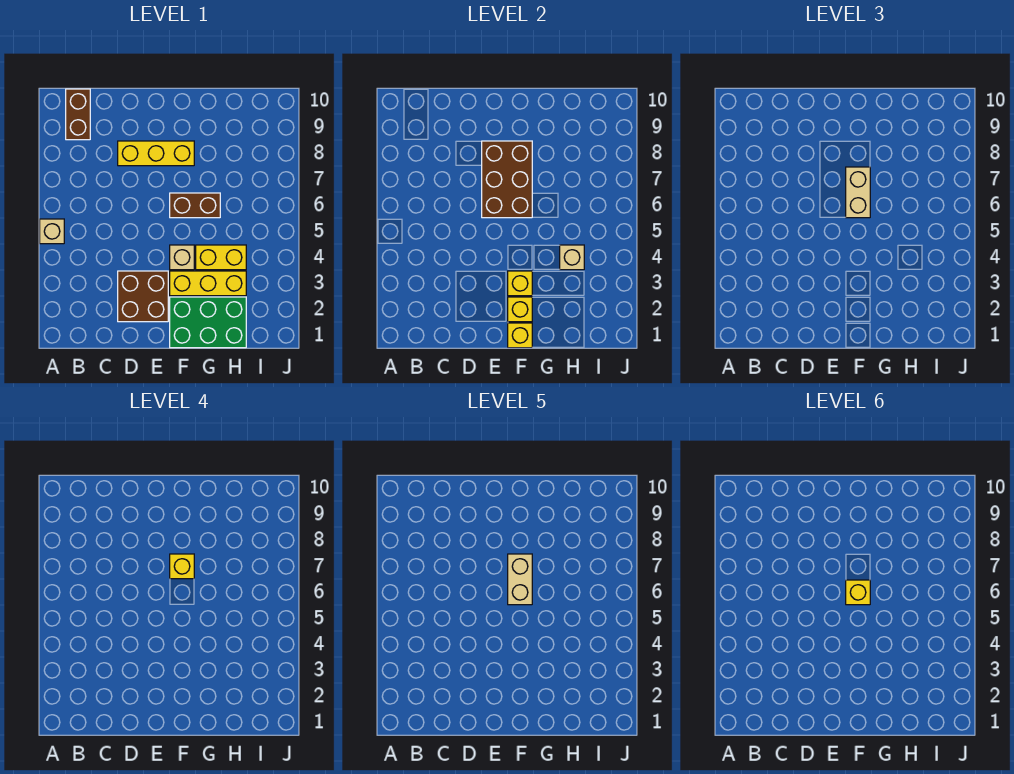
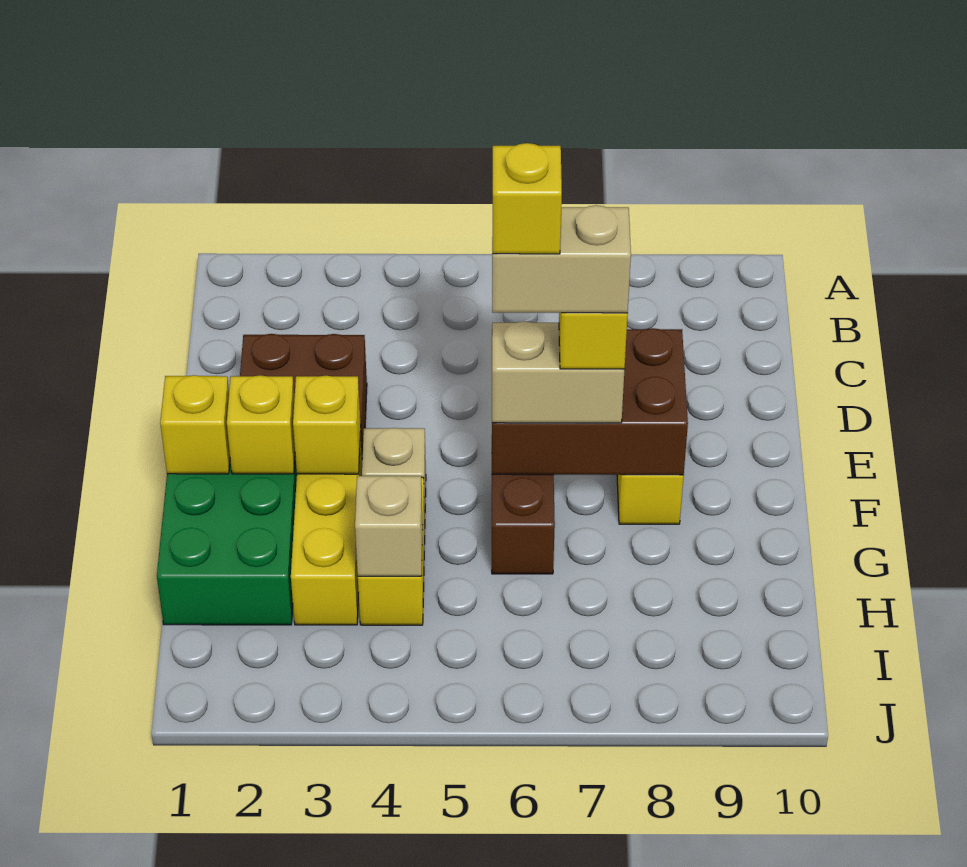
tan 1x1 brick [40,219,64,244] -> none
brown 1x2 brick [66,89,90,140] -> none

